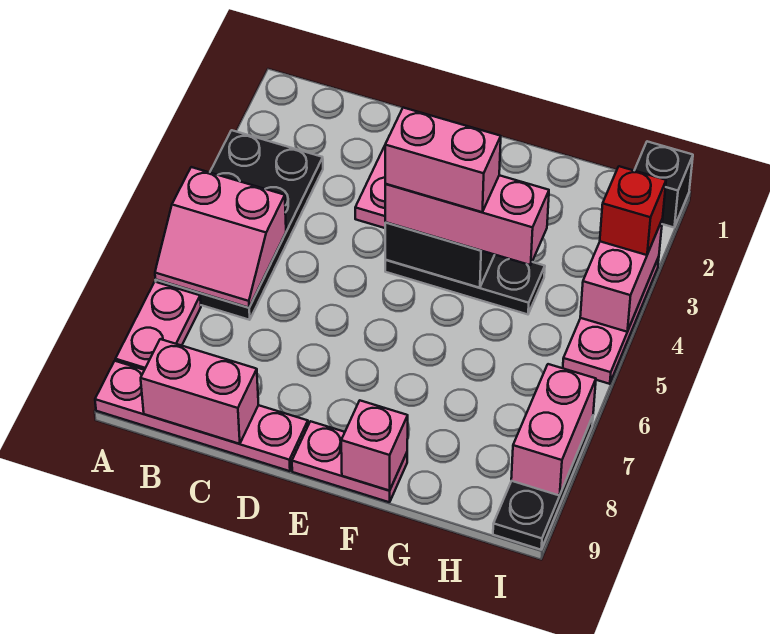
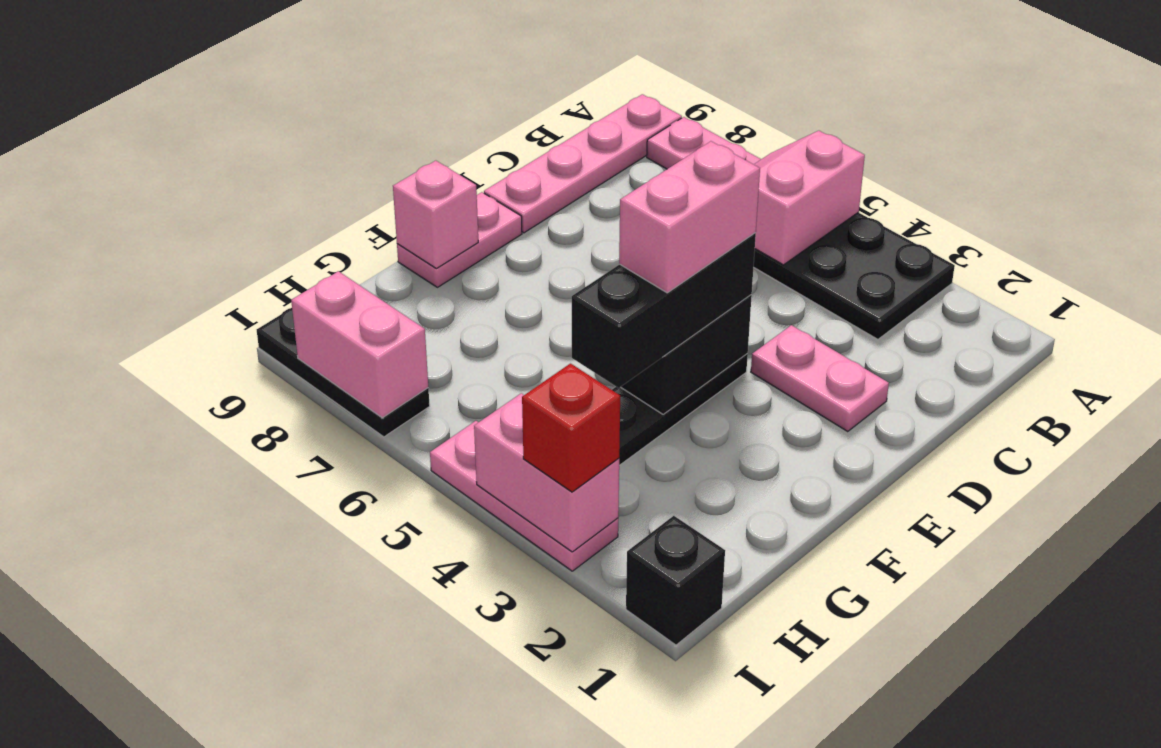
pink 1x2 brick [141,339,258,444] -> none
pink 1x3 brick [385,175,549,265] -> black 1x3 brick [572,233,756,388]

